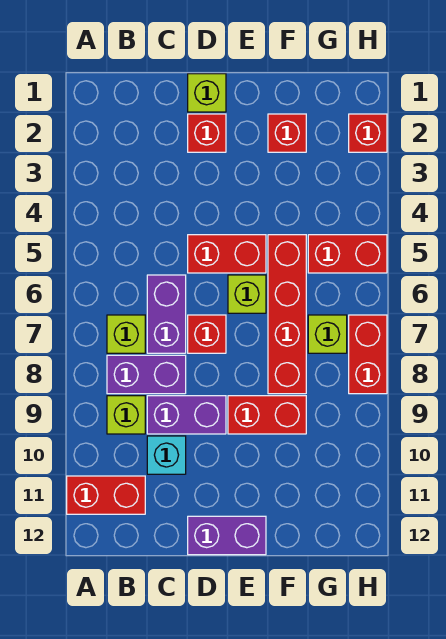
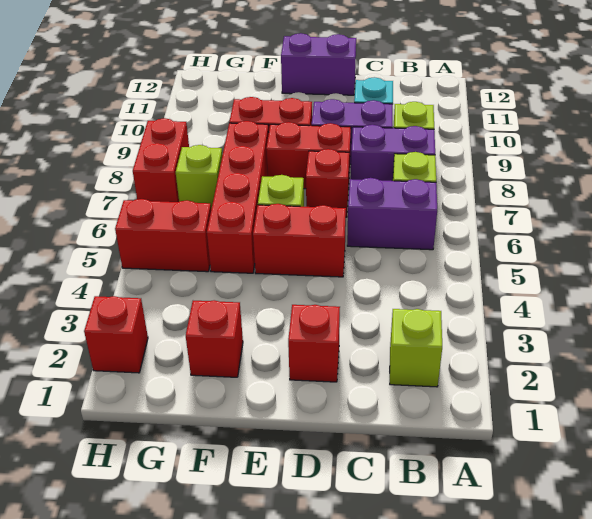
red 1x2 brick [67,476,145,514] -> red 1x2 brick moved to [266,122,351,189]
purple 1x2 brick [147,275,186,353] -> purple 1x2 brick turned to [347,178,437,250]
lime 1x1 brick [188,74,226,112] -> lime 1x1 brick moved to [390,309,442,387]

